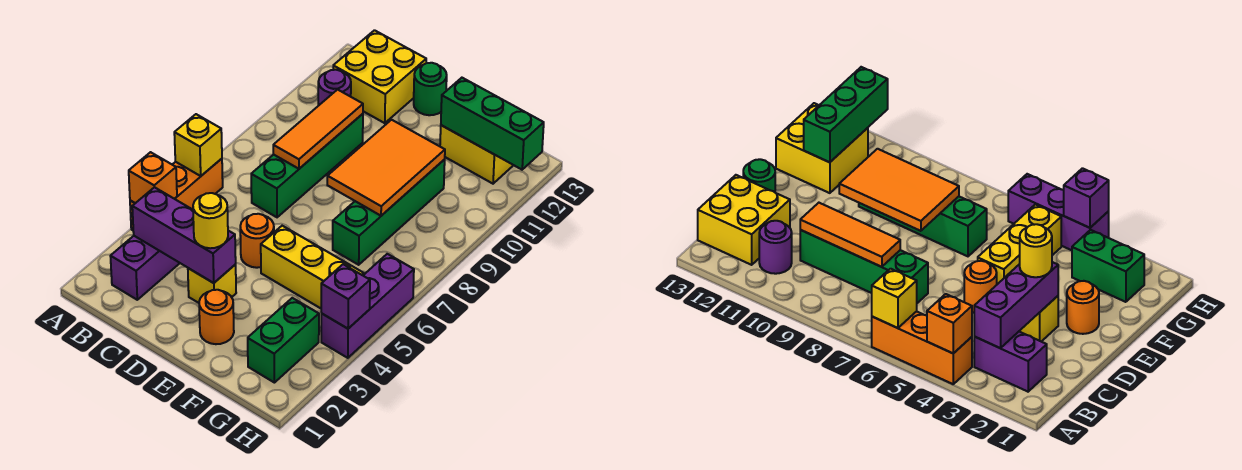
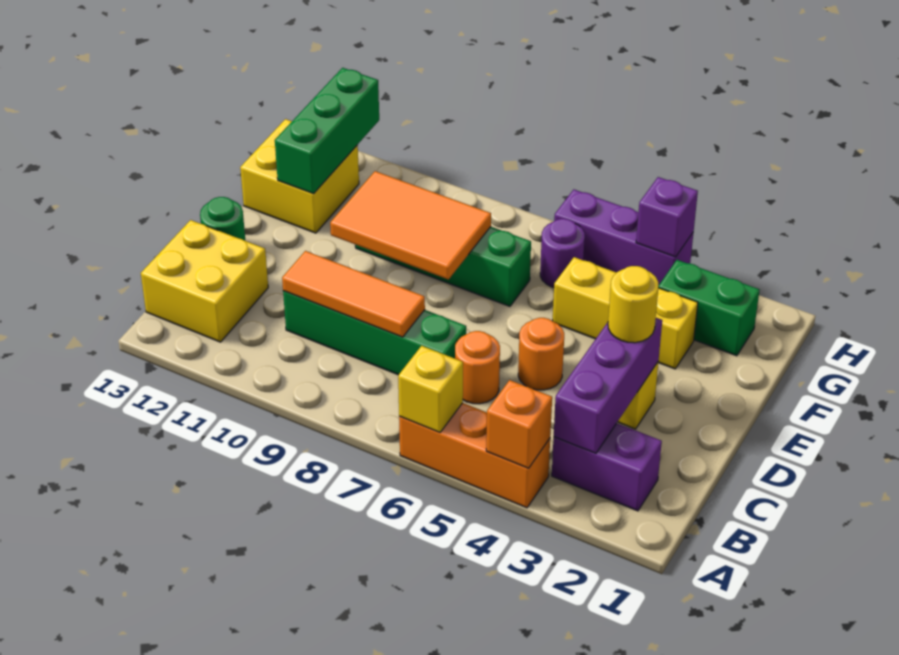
purple 1x1 round brick [318,70,351,106] -> purple 1x1 round brick moved to [540,219,585,287]
orange 1x1 round brick [199,290,234,344] -> orange 1x1 round brick moved to [455,331,500,404]
yellow 1x3 brick [261,226,364,308] -> yellow 1x3 brick turned to [553,257,698,369]

